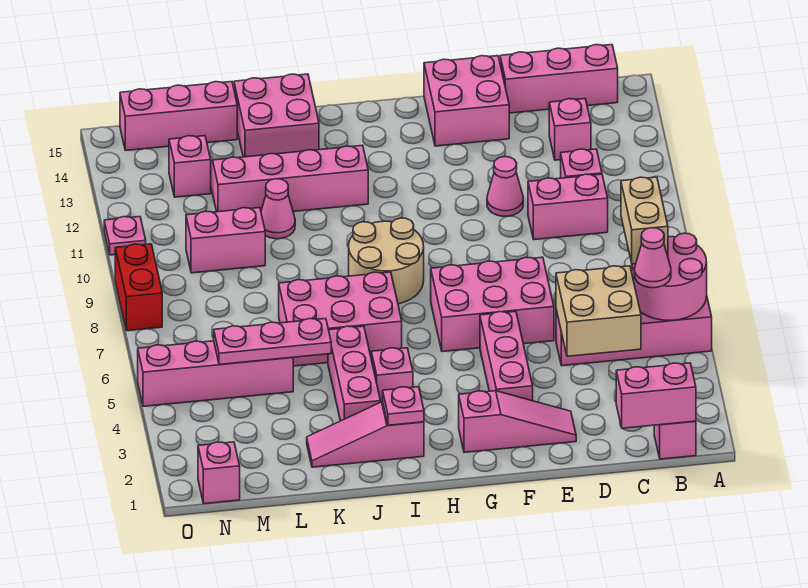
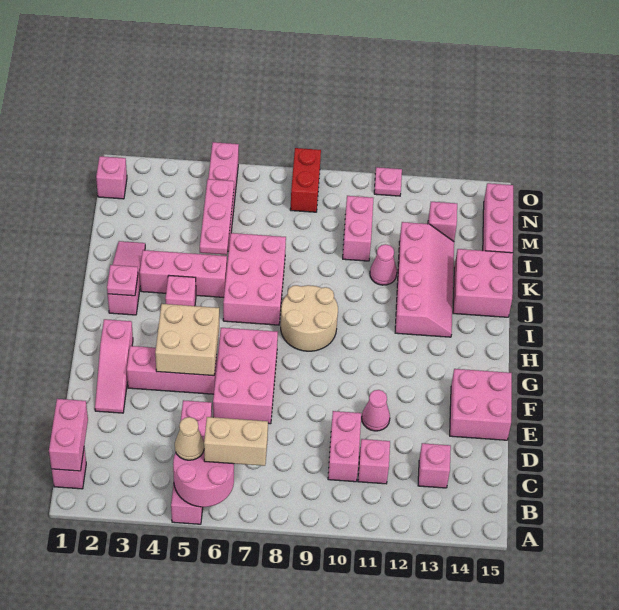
pink 1x1 cone [635,228,671,288] -> tan 1x1 cone [175,417,204,460]
pink 1x3 brick [500,45,618,113] -> none
tan 2x2 brick [556,266,641,356] -> tan 2x2 brick moved to [155,304,219,376]
red 1x2 brick [115,244,162,331] -> red 1x2 brick turned to [290,148,321,212]

